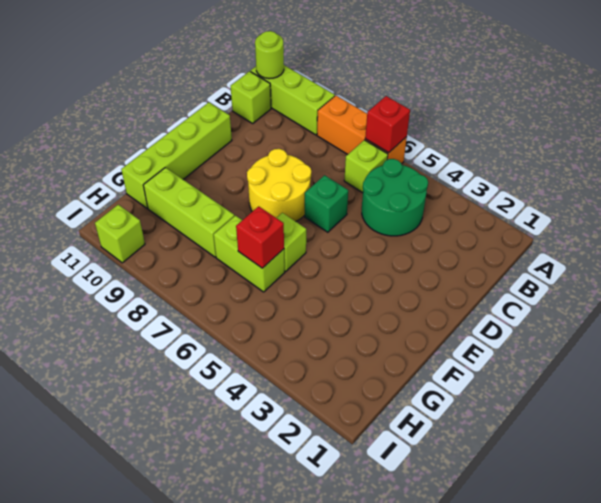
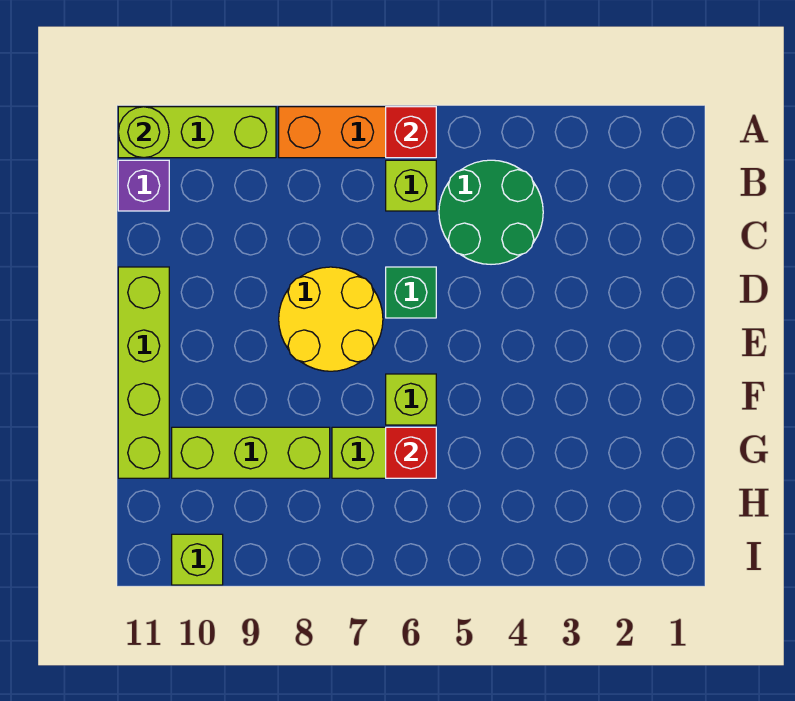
lime 1x1 brick [231,71,271,123] -> purple 1x1 brick [118,160,169,211]

